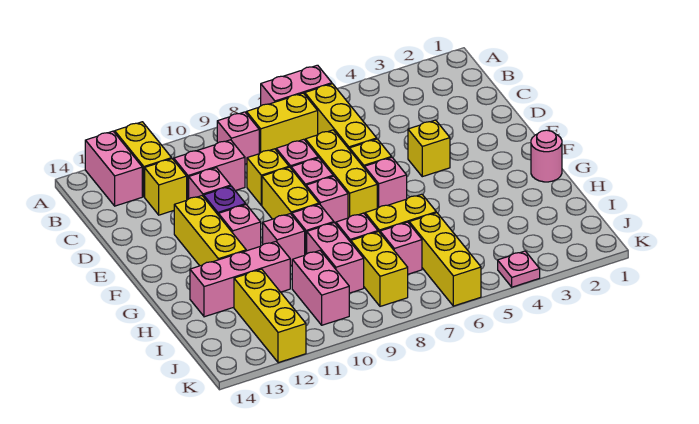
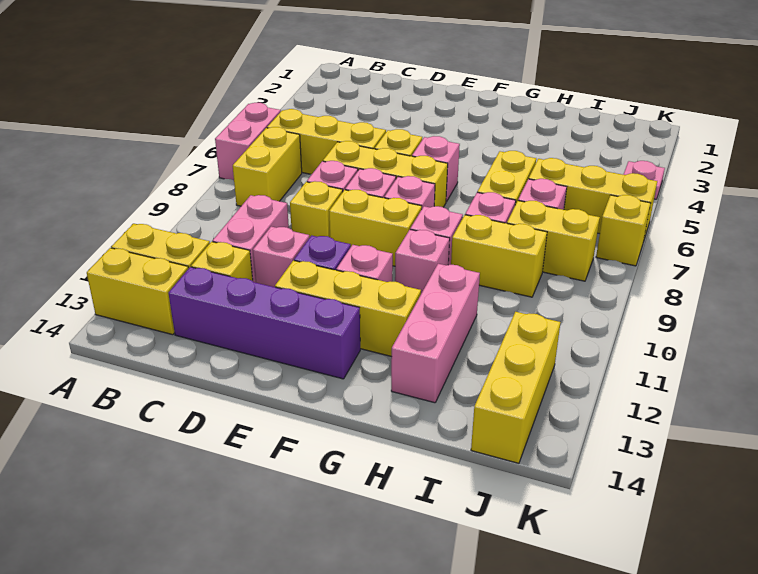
pink 1x2 brick [85,131,142,206] -> yellow 1x2 brick [87,248,188,335]
pink 1x1 brick [217,112,259,164] -> none
none -> purple 1x4 brick [169,267,360,379]
yellow 1x1 brick [408,120,450,177] -> yellow 1x1 brick moved to [596,195,651,266]
pink 1x1 round brick [531,130,562,182] -> none
pink 1x2 brick [307,223,364,293] -> yellow 1x2 brick [451,215,547,297]
pink 1x2 brick [292,251,349,325] -> none
yellow 1x3 brick [234,269,306,363] -> yellow 1x3 brick turned to [471,312,561,463]

